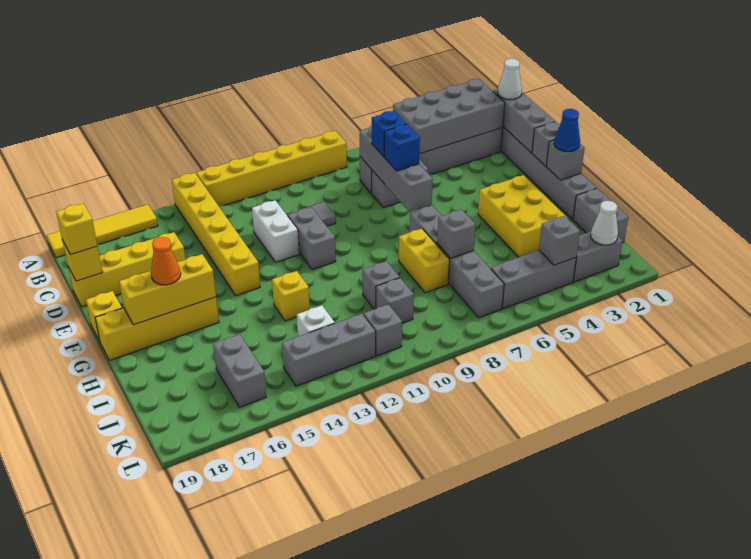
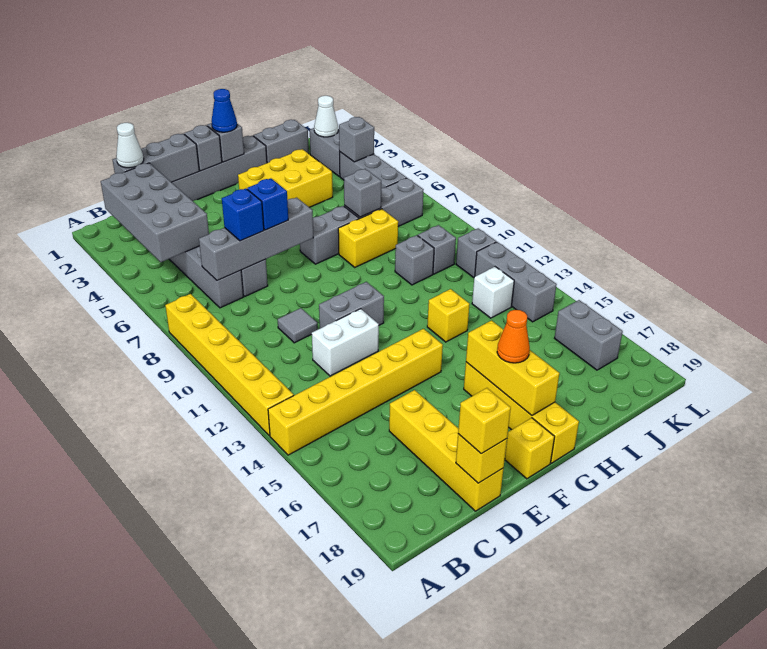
yellow 1x4 tile [47,204,158,258] -> none
grey 1x2 brick [213,334,266,407] -> grey 1x2 brick turned to [555,300,623,370]

